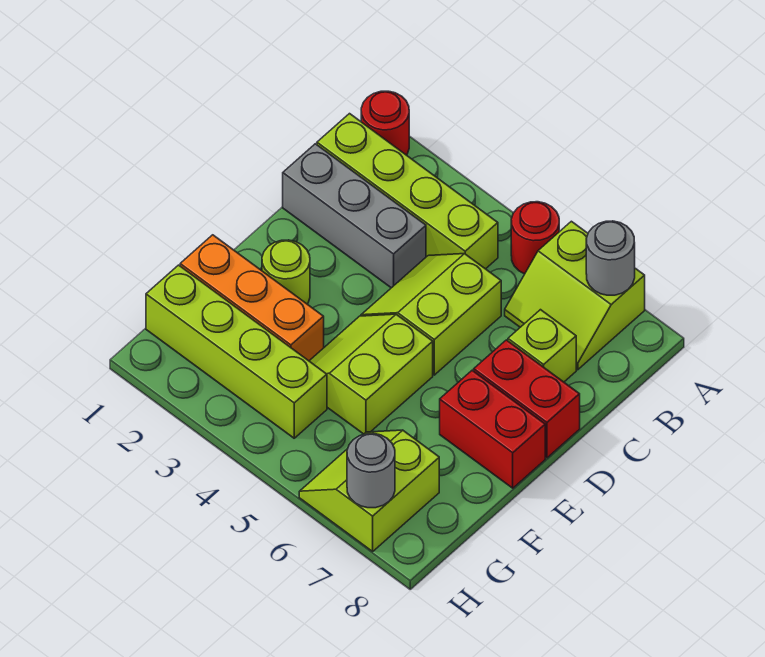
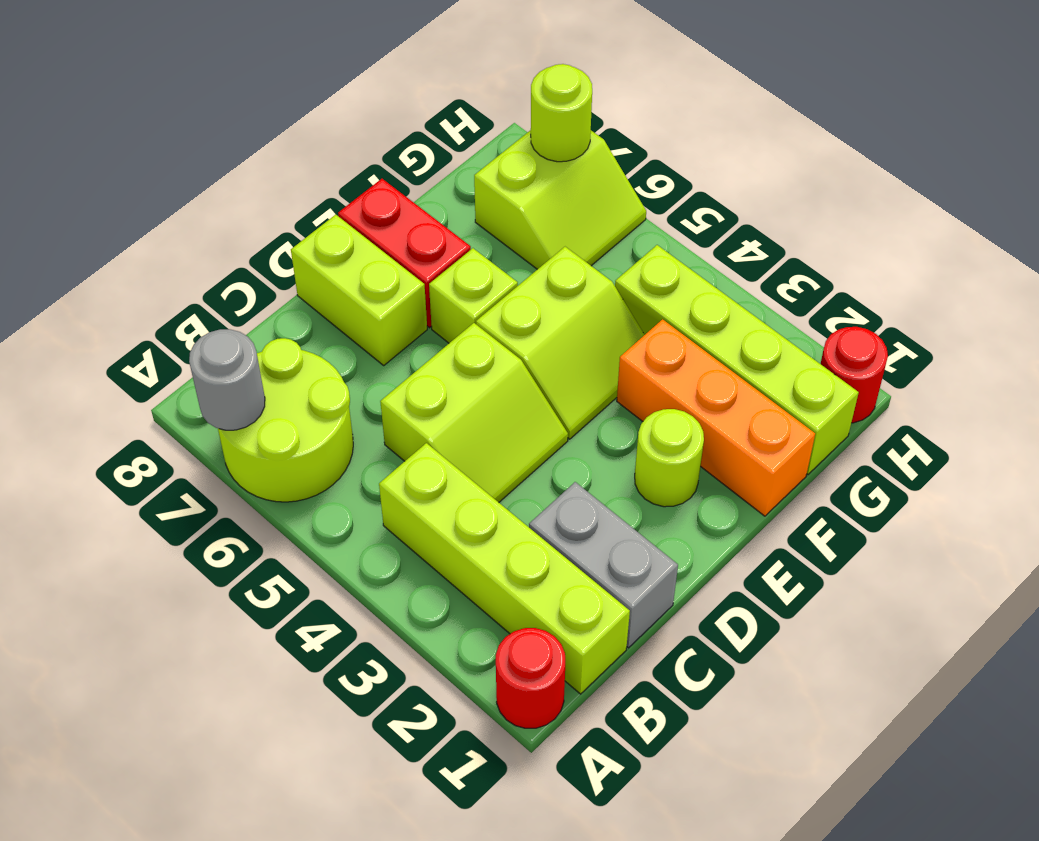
red 1x1 round brick [511,202,559,274] -> red 1x1 round brick moved to [821,327,888,423]
lime 2x2 slope [505,221,645,370] -> lime 2x2 round brick [218,338,353,502]
grey 1x3 brick [283,144,426,288] -> grey 1x2 brick [529,482,678,648]
lime 1x1 brick [508,310,576,382] -> lime 1x1 brick moved to [429,248,518,343]
red 1x2 brick [474,340,580,458] -> lime 1x2 brick [291,215,427,365]
grey 1x1 round brick [347,433,395,508] -> lime 1x1 round brick [531,64,592,162]

